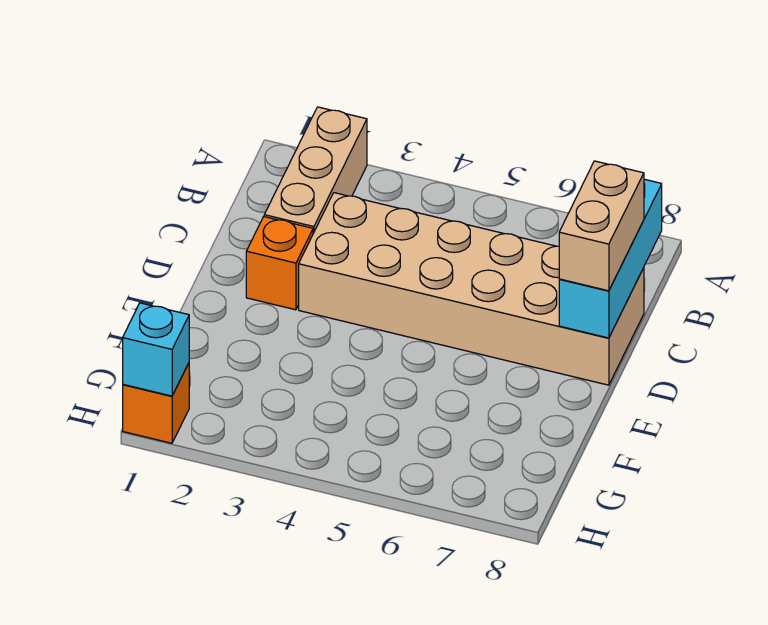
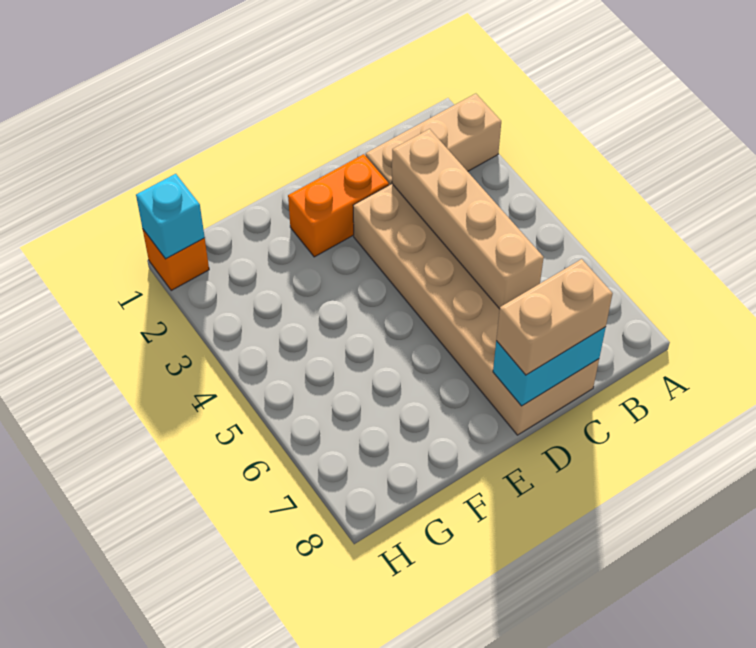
cyan 1x3 brick [559,179,662,338] -> cyan 1x2 brick [493,327,606,406]
none -> tan 1x4 brick [392,129,544,309]
orange 1x1 brick [246,217,313,310] -> orange 1x2 brick [288,154,389,257]

